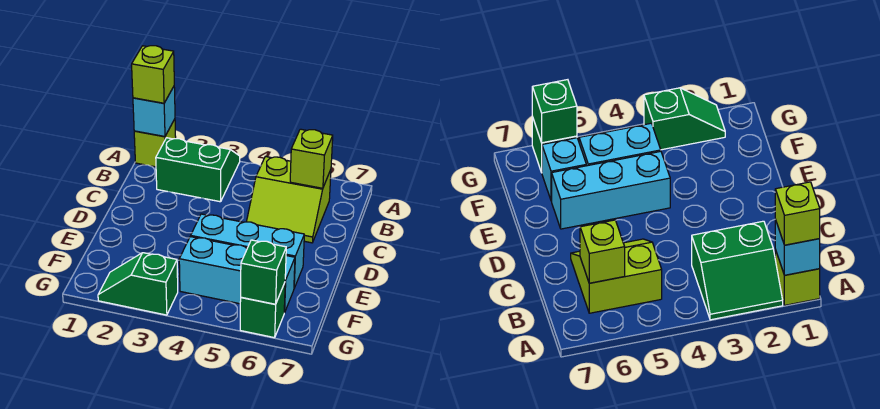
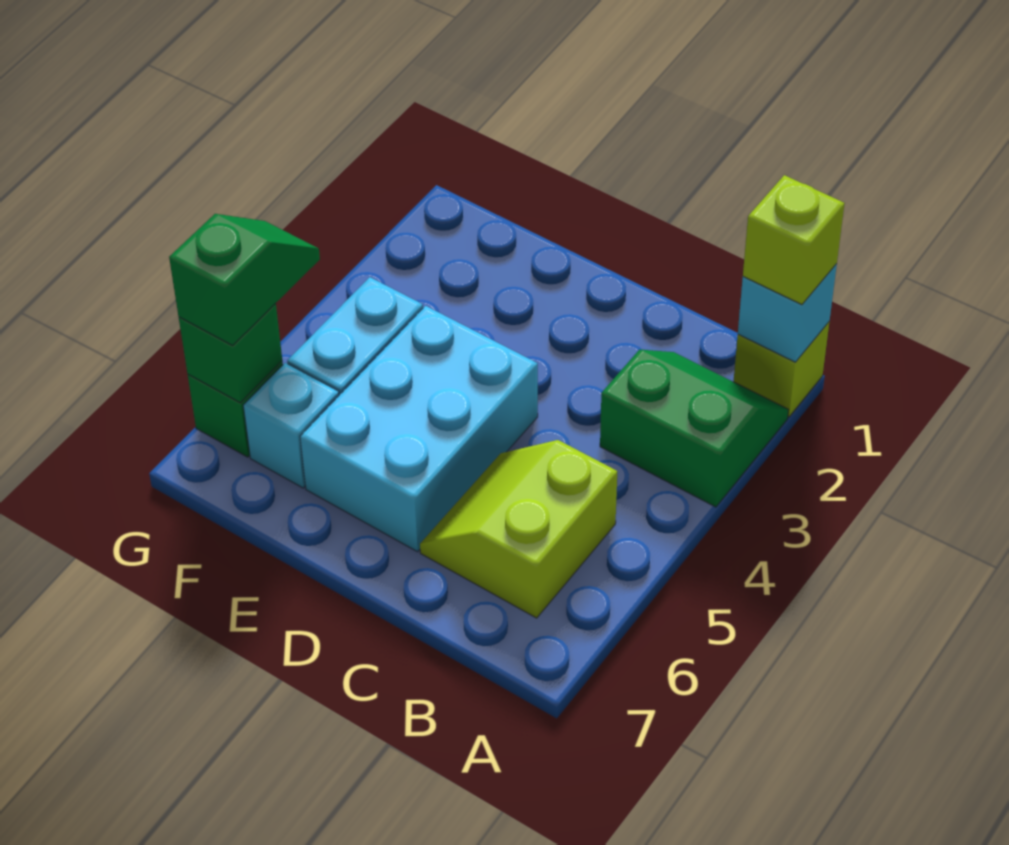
green 2x2 slope [156,138,240,202] -> green 2x2 slope turned to [600,350,788,507]
lime 1x1 brick [290,129,333,188] -> none
cyan 1x3 brick [191,214,304,288] -> cyan 2x3 brick [300,306,538,552]
green 1x2 slope [98,253,178,315] -> green 1x2 slope moved to [169,214,320,346]

